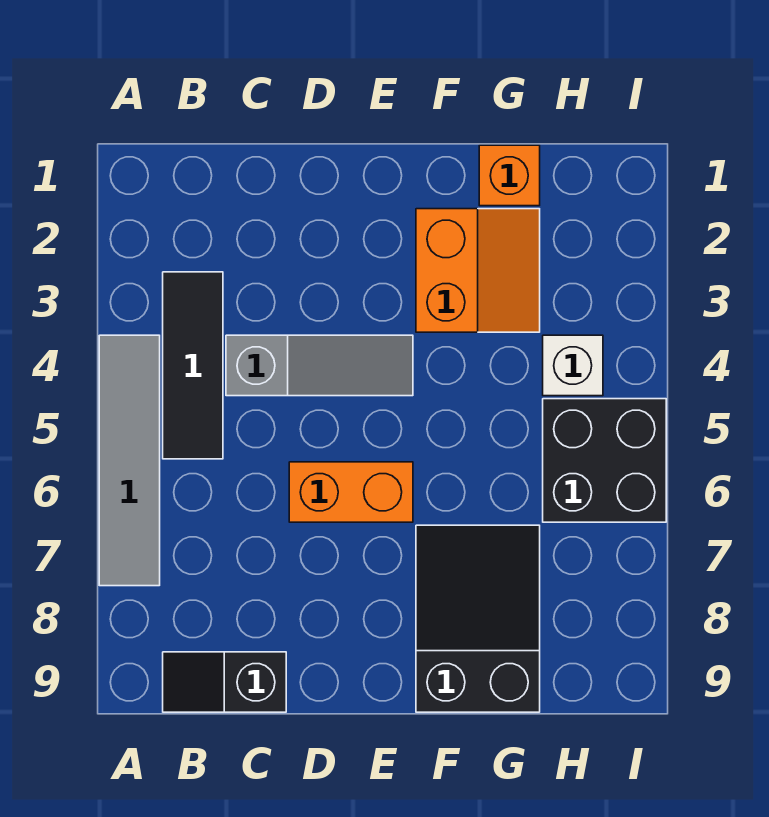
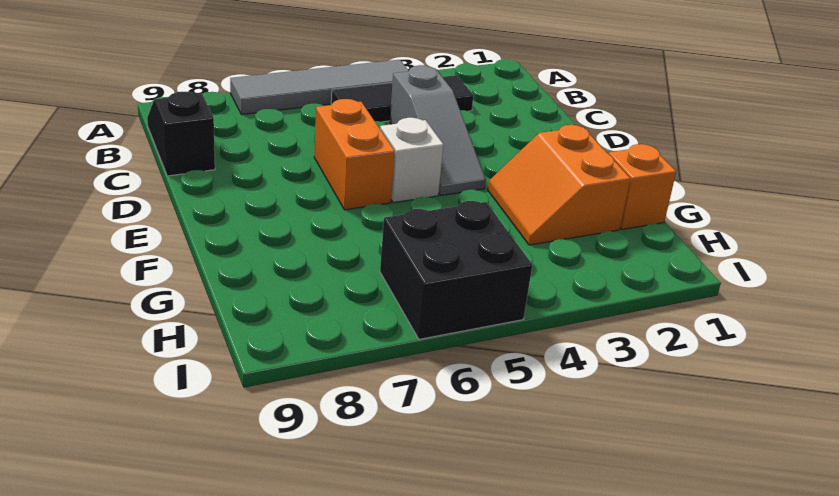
orange 2x2 slope [416,209,540,332] -> orange 2x2 slope turned to [488,125,630,245]
black 2x3 slope [416,525,540,712] -> none
white 1x1 brick [543,335,603,396] -> white 1x1 brick moved to [380,118,444,203]

